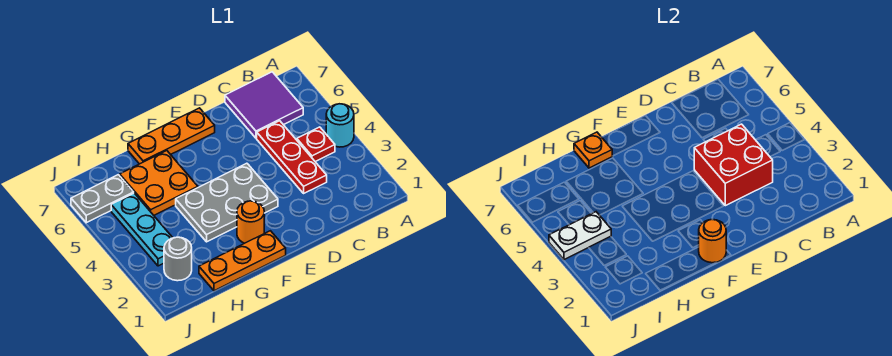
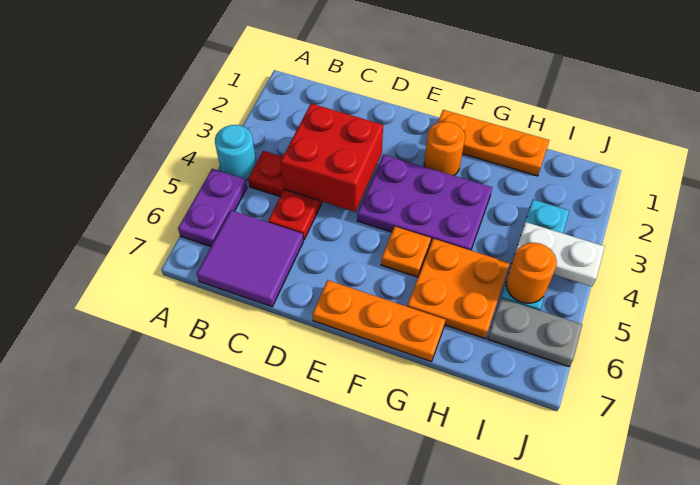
none -> purple 1x2 plate [178,169,247,247]
grey 2x3 plate [176,163,278,242] -> purple 2x3 plate [357,155,492,250]
orange 1x1 round brick [699,219,726,263] -> orange 1x1 round brick moved to [506,243,557,303]
orange 1x1 plate [574,132,612,168] -> orange 1x1 plate moved to [381,227,431,277]
grey 1x1 round brick [164,237,192,281] -> none

